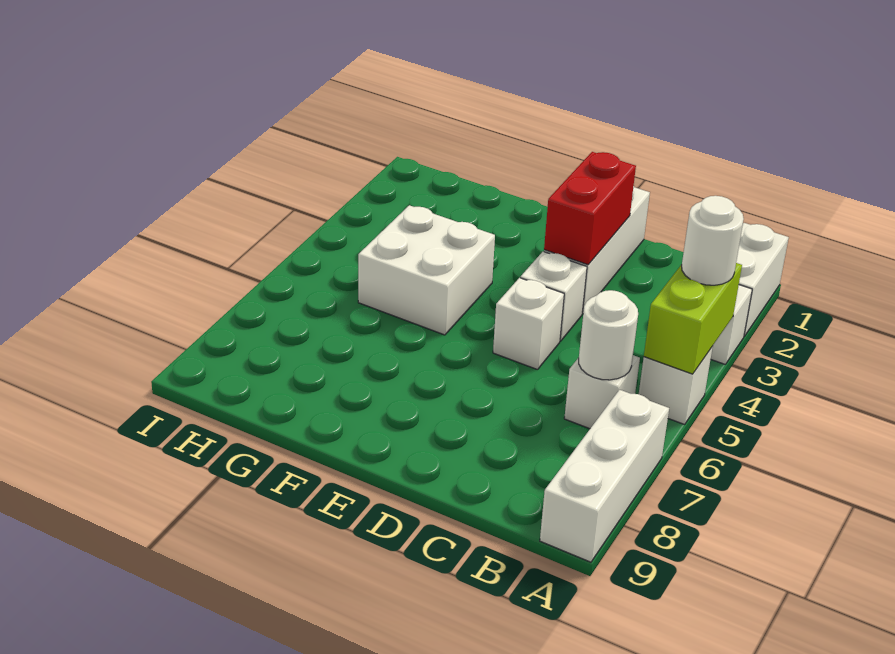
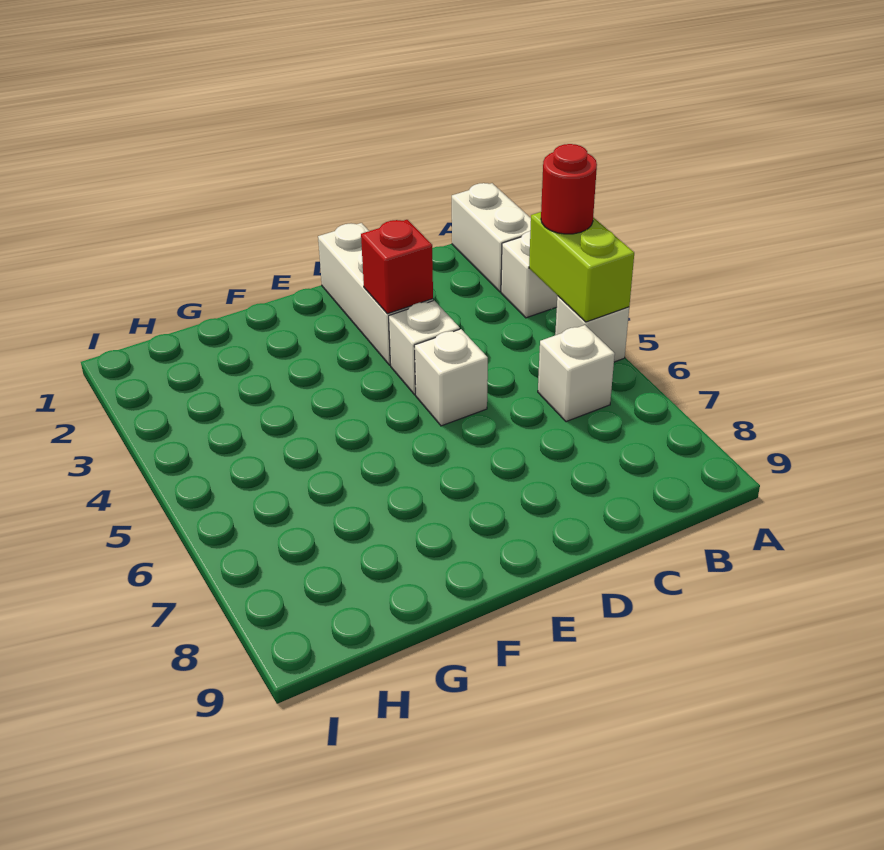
white 1x1 round brick [682,196,744,285] -> red 1x1 round brick [541,144,597,234]
white 1x3 brick [540,390,669,562] -> none
white 1x1 round brick [579,290,638,380] -> none
red 1x2 brick [544,152,636,265] -> red 1x1 brick [361,220,433,314]
white 2x2 brick [358,205,495,335] -> none

